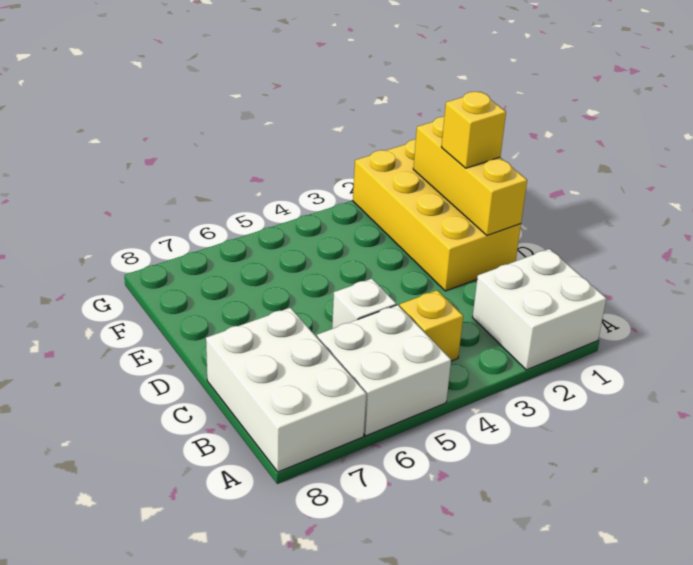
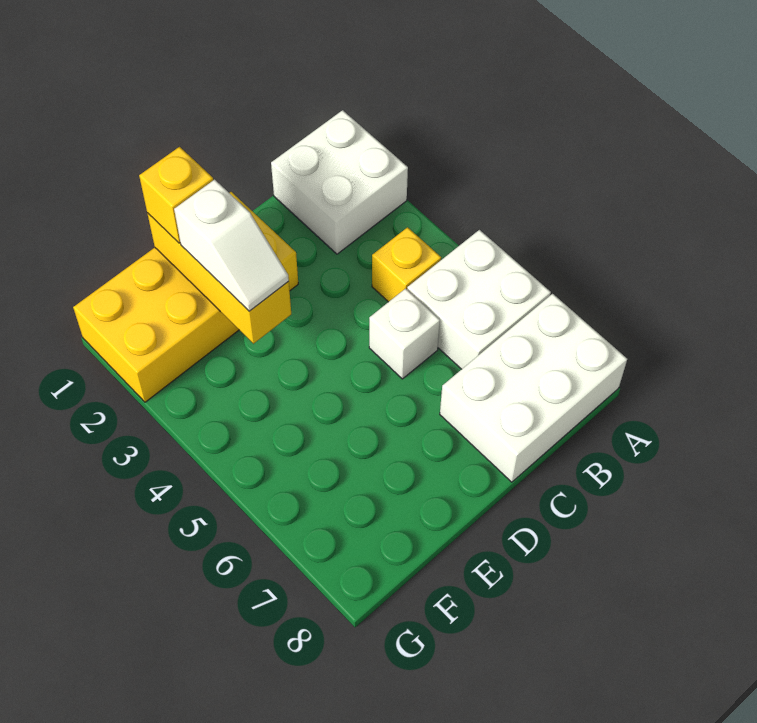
yellow 1x3 brick [413,117,527,235] -> yellow 1x3 brick turned to [147,213,291,344]
none -> white 1x2 slope [174,179,289,311]

